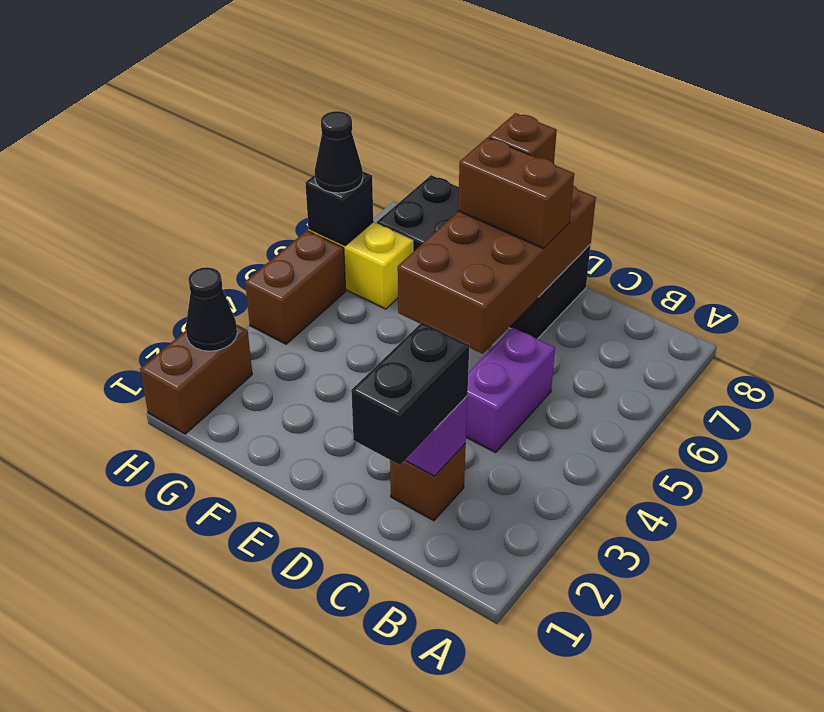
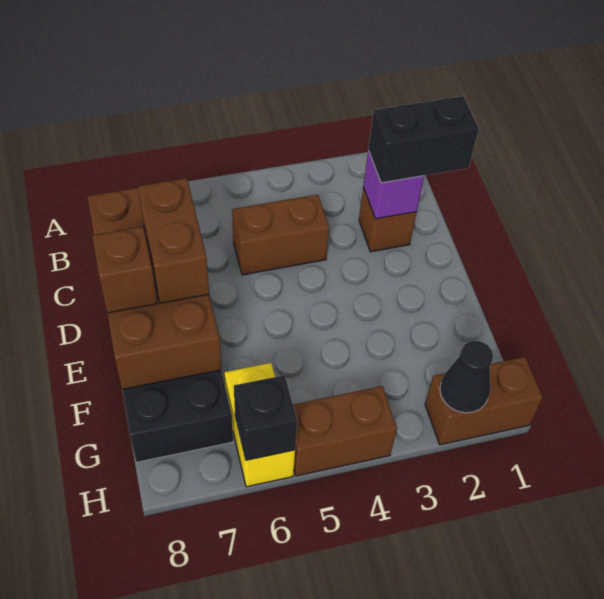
purple 1x2 brick [466,327,555,453] -> brown 1x2 brick [232,195,329,275]
brown 2x4 brick [398,185,596,354] -> brown 2x4 brick turned to [87,188,221,389]
black 1x1 cone [315,111,363,193] -> none

